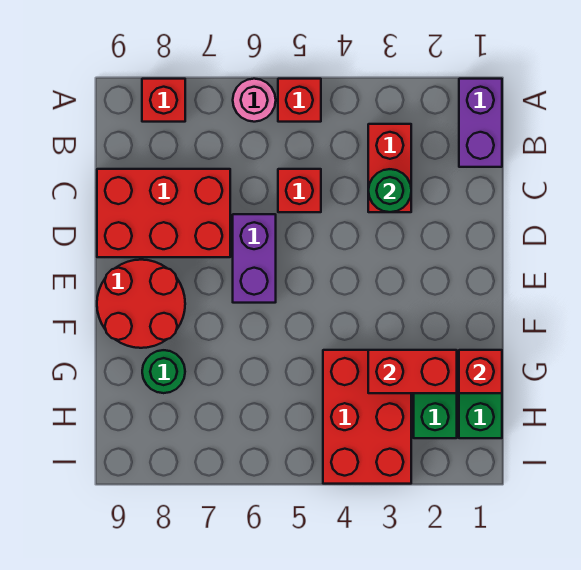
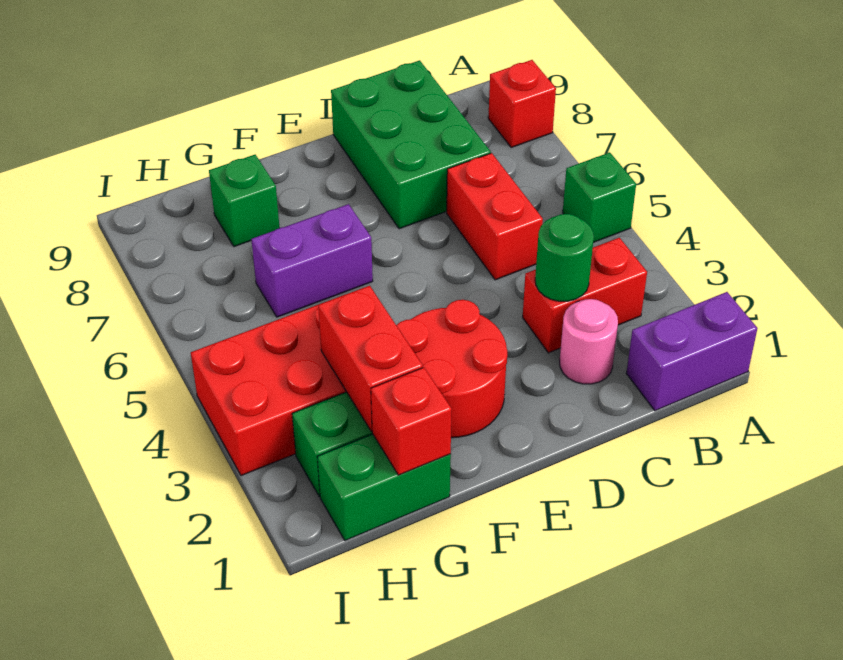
red 1x1 brick [278,79,321,122] -> green 1x1 brick [563,152,636,242]
pink 1x1 round brick [233,79,276,122] -> pink 1x1 round brick moved to [560,299,618,384]
red 1x1 brick [278,169,321,212] -> red 1x2 brick [447,153,543,280]
red 2x3 brick [97,169,230,257] -> green 2x3 brick [331,60,491,229]
purple 1x2 brick [233,214,276,303] -> purple 1x2 brick moved to [251,204,373,317]
red 2x2 round brick [97,260,185,348] -> red 2x2 round brick moved to [396,300,507,438]
green 1x1 round brick [142,350,185,393] -> green 1x1 brick [209,155,279,247]

